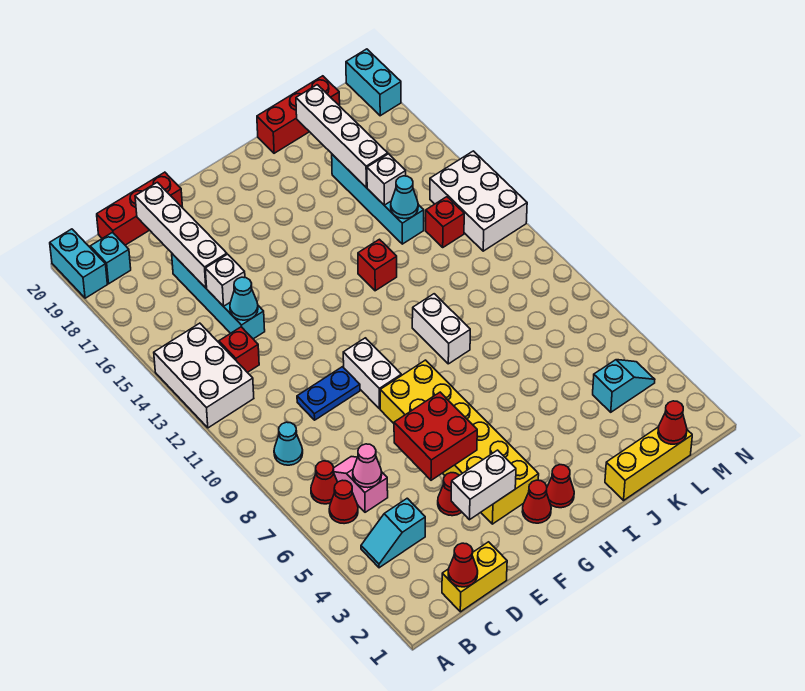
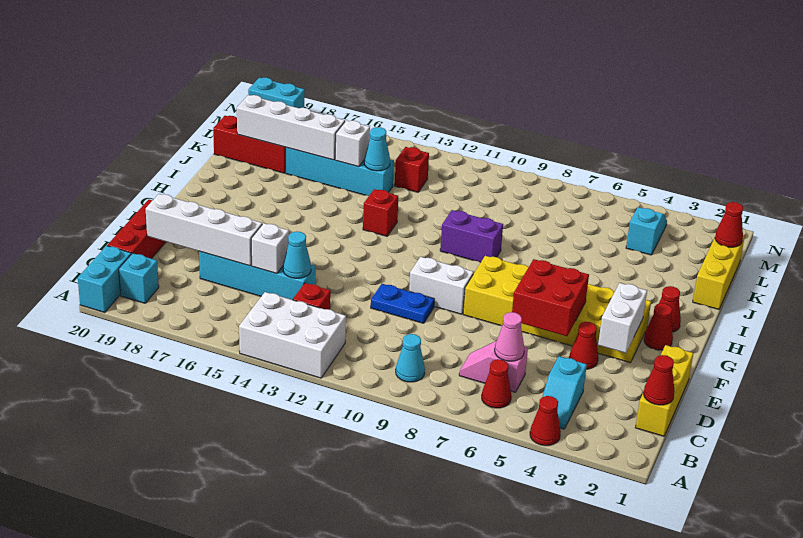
cyan 1x2 brick [50,229,107,298] -> cyan 1x2 brick turned to [78,246,131,312]
red 1x1 cone [311,461,337,504] -> red 1x1 cone moved to [530,396,561,446]
yellow 1x2 brick [442,542,507,612] -> yellow 1x3 brick [635,345,693,436]
blue 1x2 plate [297,367,360,420] -> blue 1x2 plate turned to [371,284,434,323]
white 1x2 brick [412,294,470,364] -> purple 1x2 brick [440,210,503,262]
red 1x3 brick [257,76,340,153] -> red 1x3 brick turned to [213,116,286,173]
white 2x3 brick [430,151,527,251] -> none

